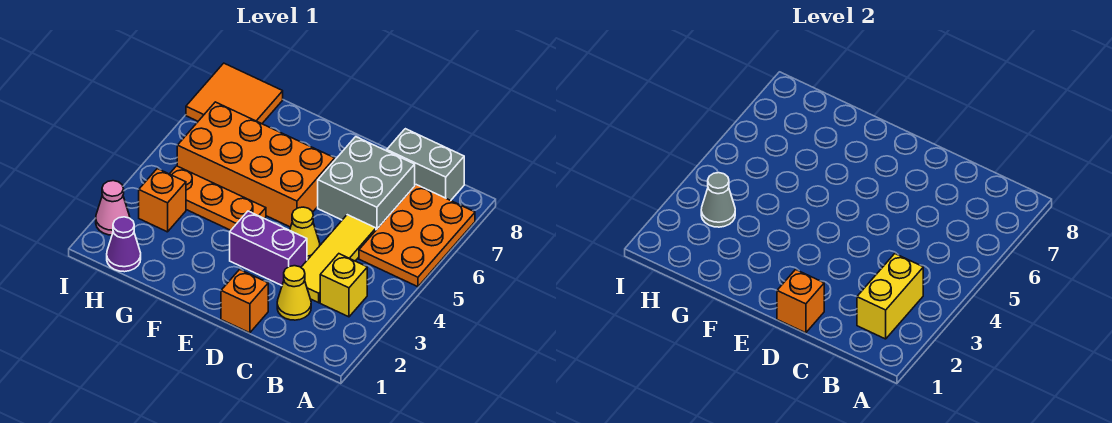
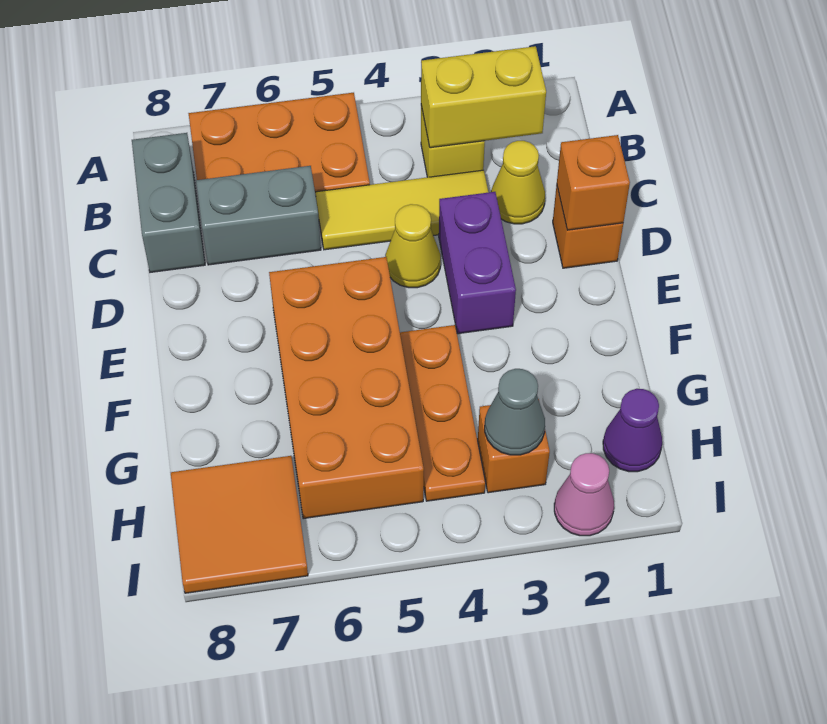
grey 2x2 brick [318,137,415,230] -> grey 1x2 brick [196,166,321,265]

